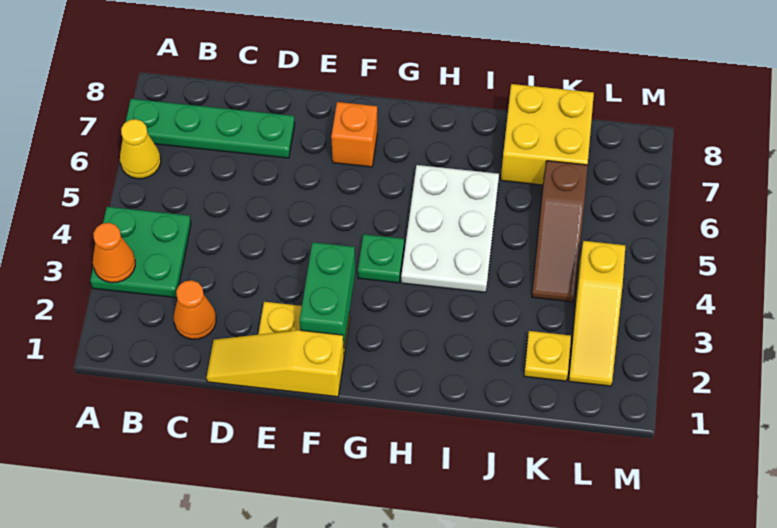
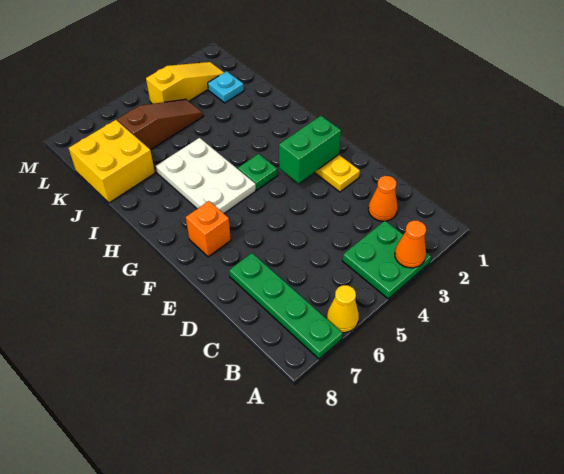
yellow 1x3 slope [206,330,344,397] -> none
white 2x3 plate [401,165,499,292] -> white 2x3 plate turned to [156,138,256,213]
yellow 1x1 plate [524,331,571,381] -> cyan 1x1 plate [208,71,244,103]

